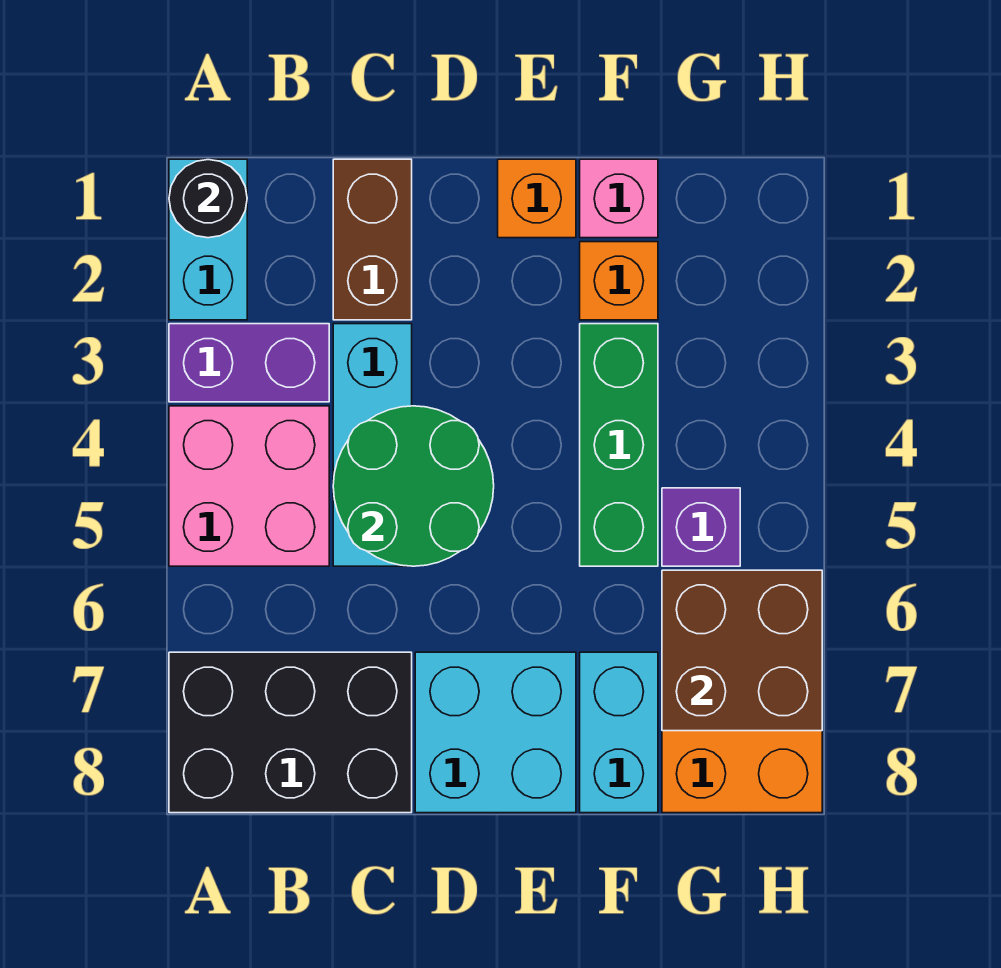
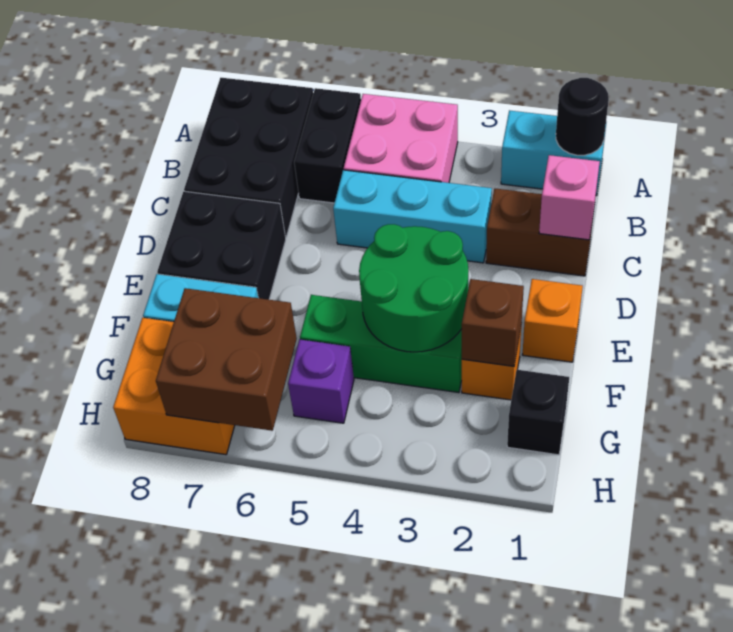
purple 1x2 brick [169,324,329,402] -> none
none -> black 1x2 brick [294,88,361,203]
green 2x2 round brick [333,406,494,566] -> green 2x2 round brick moved to [359,224,469,352]
cyan 2x2 brick [415,652,576,813] -> black 2x2 brick [157,191,286,300]
pink 1x1 brick [580,159,658,238] -> pink 1x1 brick moved to [539,155,600,240]
none -> brown 1x1 brick [462,279,524,366]
none -> black 1x1 brick [507,370,569,455]

